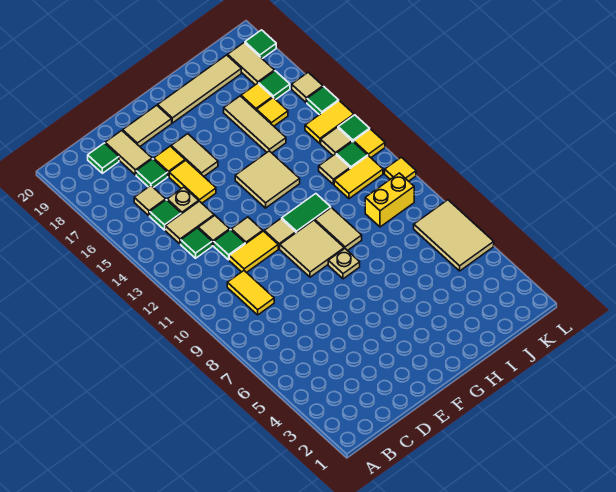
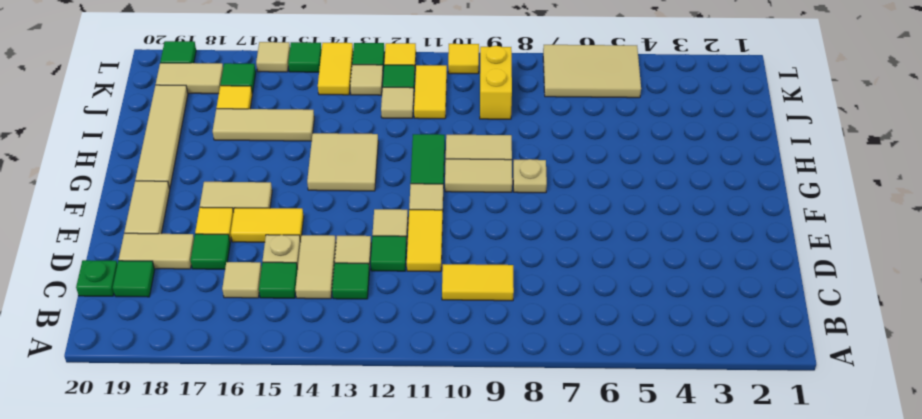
none -> green 1x1 plate [76,260,117,296]
tan 2x2 tile [280,220,344,277] -> tan 1x2 tile [445,159,512,192]
yellow 1x1 tile [257,98,288,126] -> none

